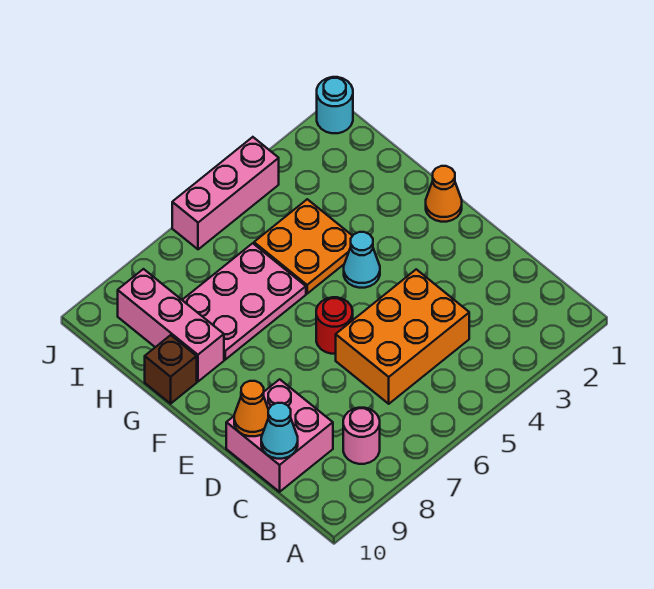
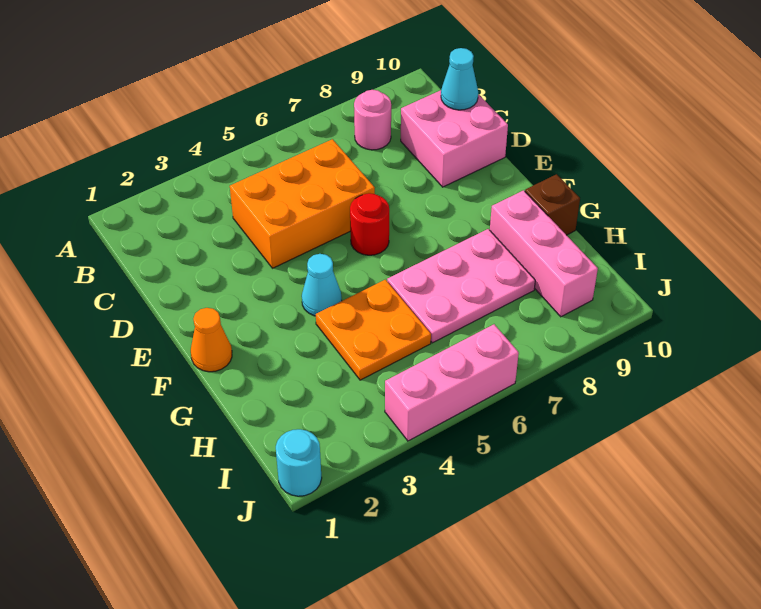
orange 1x1 cone [234,381,268,436] -> none

